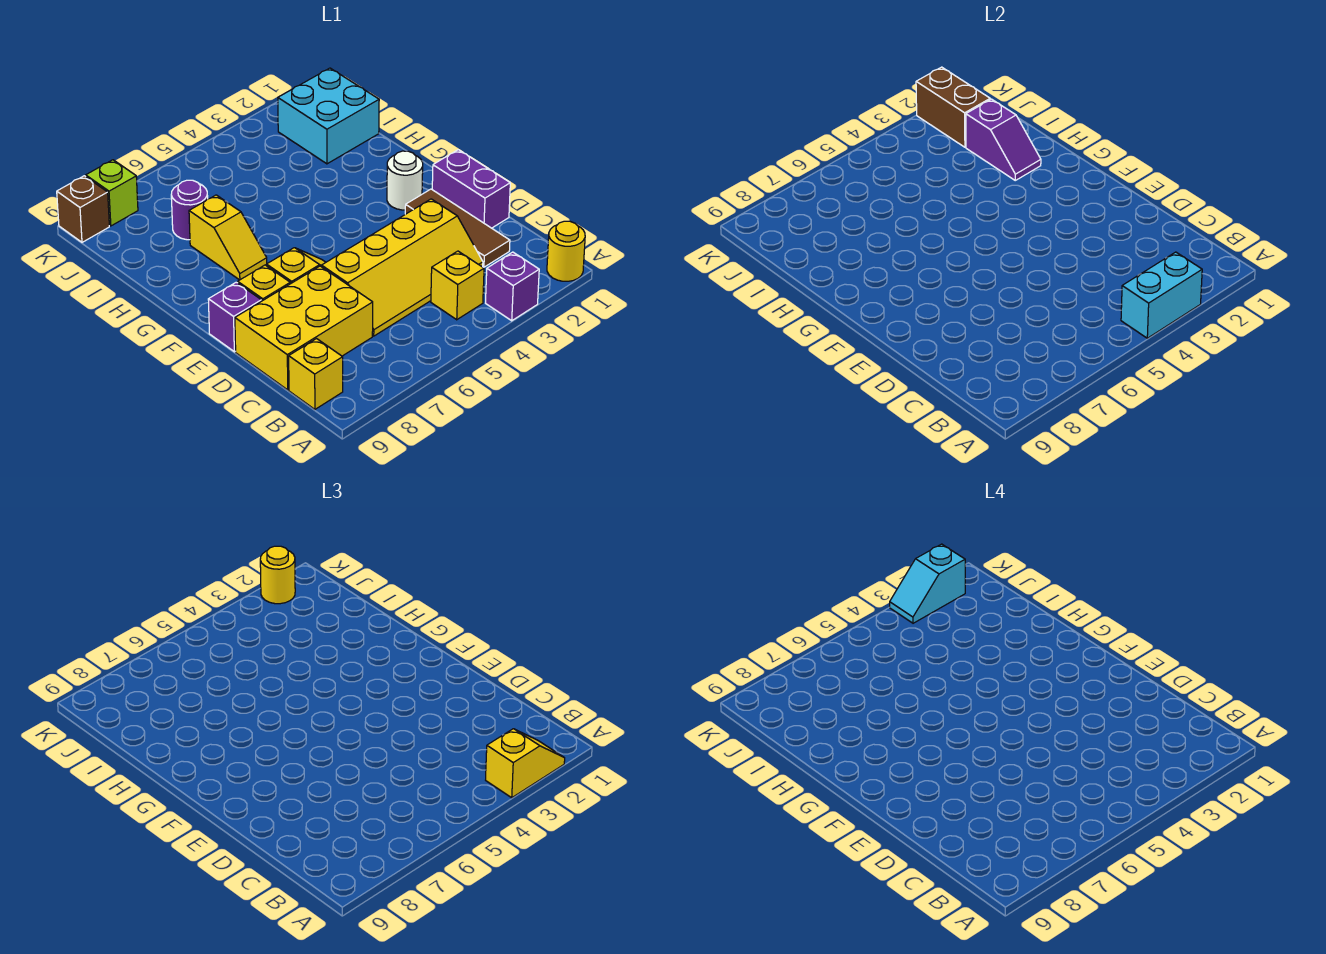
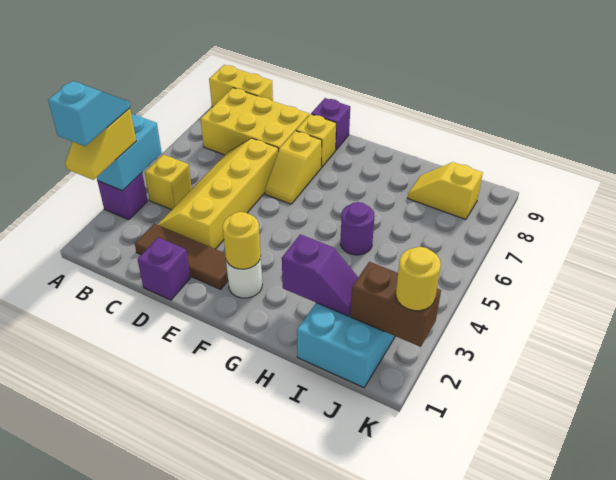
yellow 1x1 round brick [547,221,585,281] -> yellow 1x1 round brick moved to [223,212,261,269]
yellow 1x1 brick [289,339,343,409] -> yellow 1x2 brick [209,65,273,107]
yellow 2x3 brick [235,266,373,390] -> yellow 2x3 brick turned to [201,88,309,155]
purple 1x2 brick [432,150,510,228] -> purple 1x1 brick [137,237,191,300]
yellow 1x2 slope [189,195,267,280] -> yellow 1x2 slope moved to [408,162,483,219]
purple 1x2 slope [966,99,1041,180] -> purple 1x2 slope turned to [282,234,358,316]
purple 1x1 round brick [171,180,208,240] -> purple 1x1 round brick moved to [340,202,375,255]
cyan 1x2 slope [890,544,965,623] -> cyan 1x2 slope moved to [48,81,130,146]
lime 1x1 brick [86,160,138,226] -> none
brown 1x1 brick [57,176,109,242] -> none

